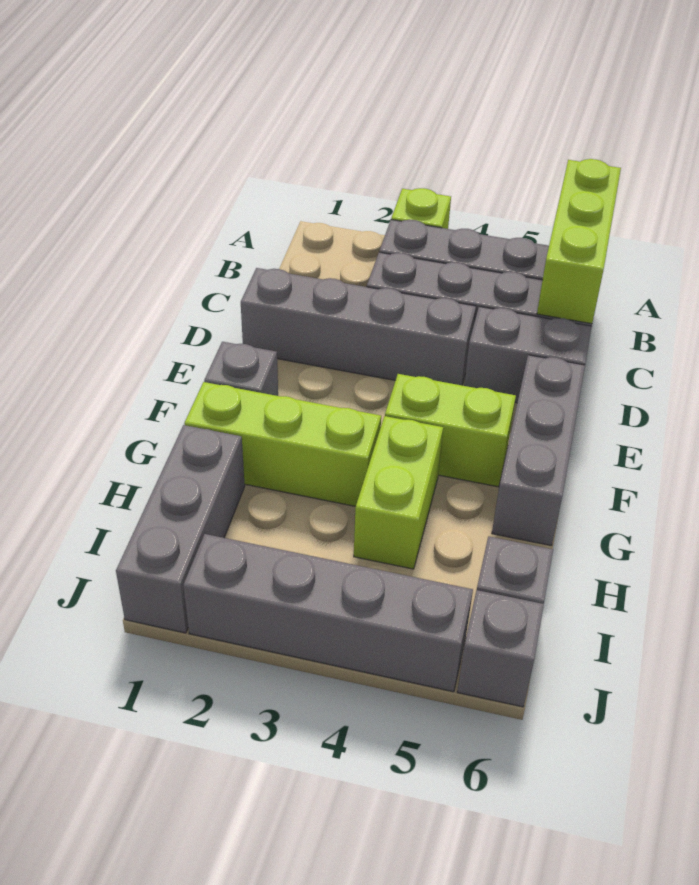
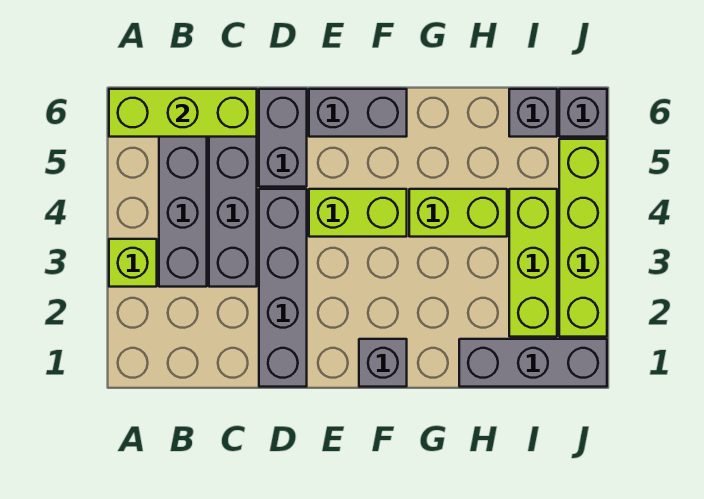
grey 1x3 brick [492,355,585,545] -> grey 1x2 brick [309,89,407,137]
lime 1x2 brick [385,374,516,487] -> lime 1x2 brick turned to [309,189,407,237]
lime 1x3 brick [184,382,381,506] -> lime 1x3 brick moved to [509,189,557,337]
grey 1x4 brick [183,534,473,692] -> lime 1x4 brick [559,139,607,337]

